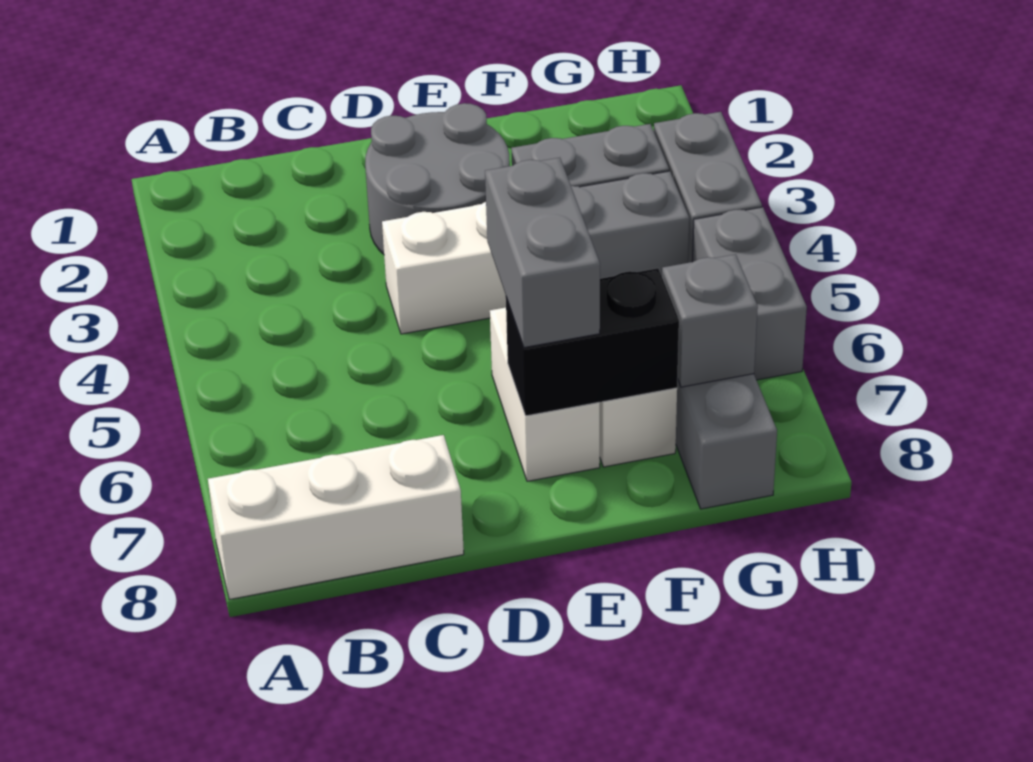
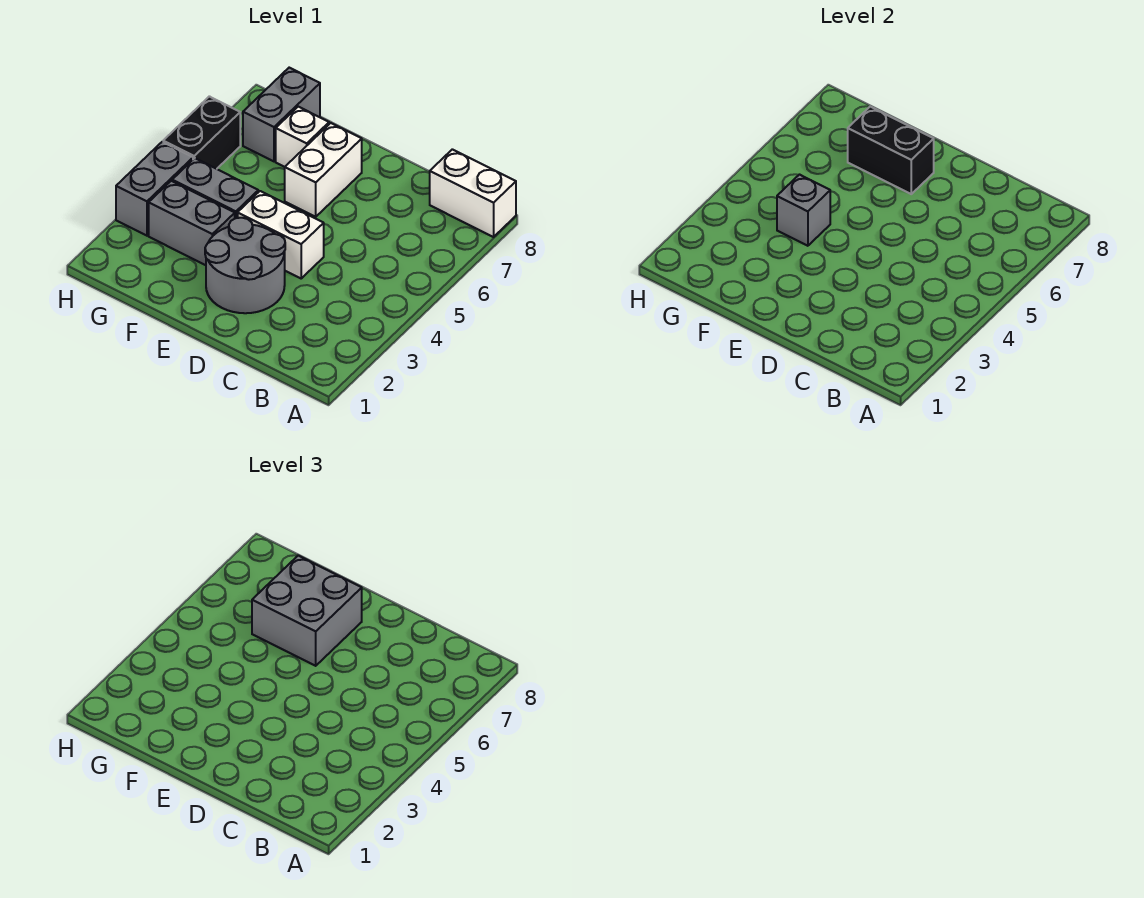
white 1x3 brick [208,435,464,600] -> white 1x2 brick [430,149,516,237]
grey 1x2 brick [485,158,600,348] -> grey 2x2 brick [252,556,362,666]
grey 1x1 brick [662,254,758,387] -> grey 1x1 brick moved to [777,175,830,246]
grey 1x2 brick [692,207,807,380] -> black 1x2 brick [163,96,240,169]

